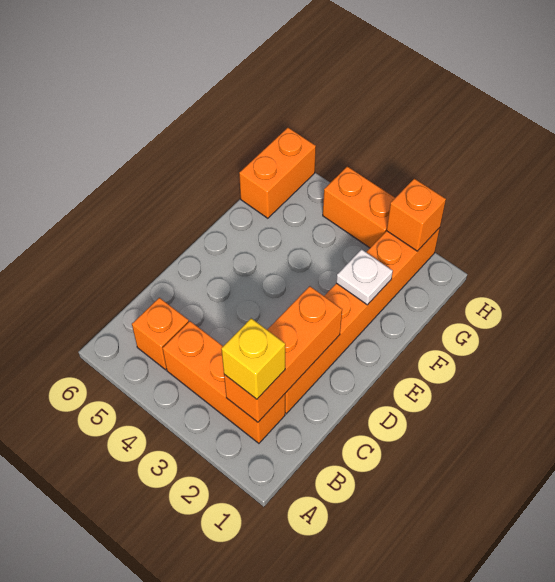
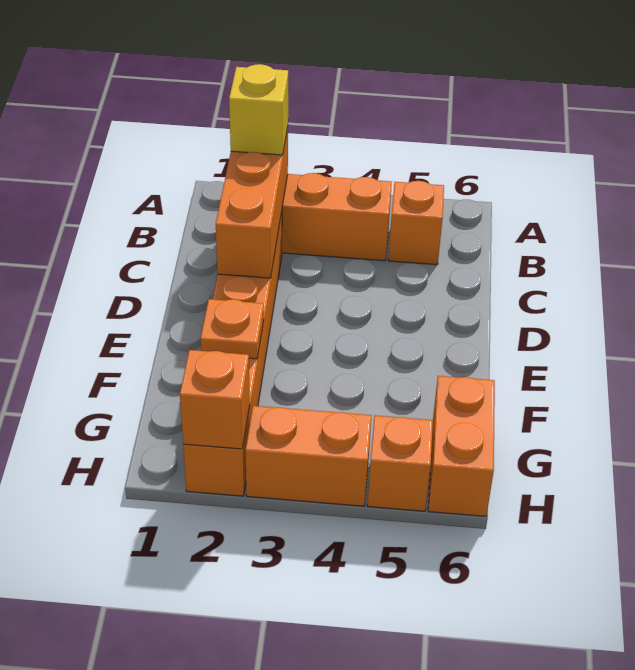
white 1x1 plate [336,249,393,305] -> orange 1x1 plate [200,299,264,359]
none -> orange 1x1 brick [368,415,433,511]

